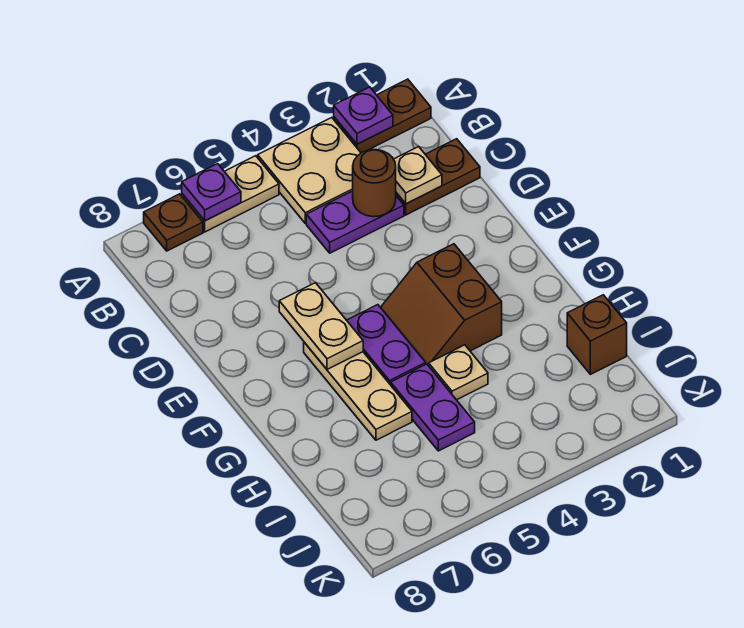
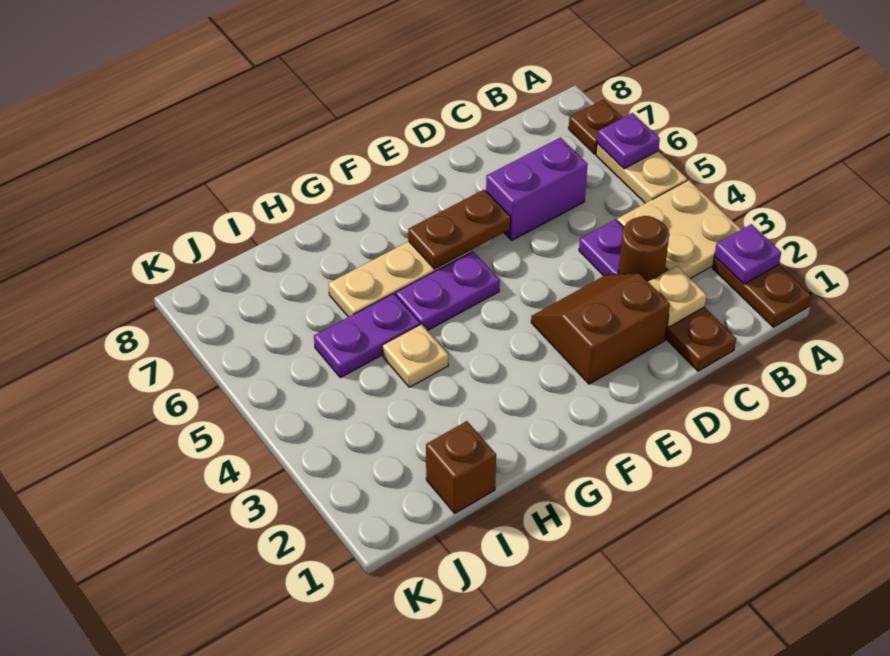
none -> purple 1x2 brick [486,138,588,240]
tan 1x2 plate [279,283,363,369] -> brown 1x2 plate [408,190,511,269]
brown 2x2 slope [381,244,502,366] -> brown 2x2 slope moved to [531,273,670,384]

